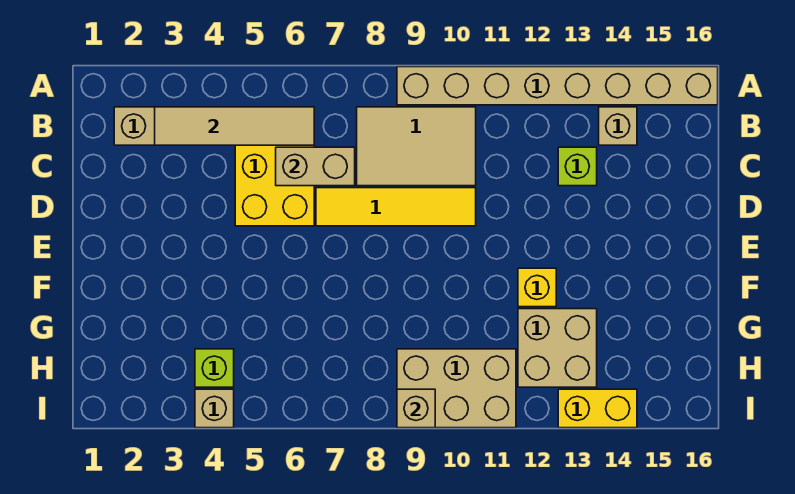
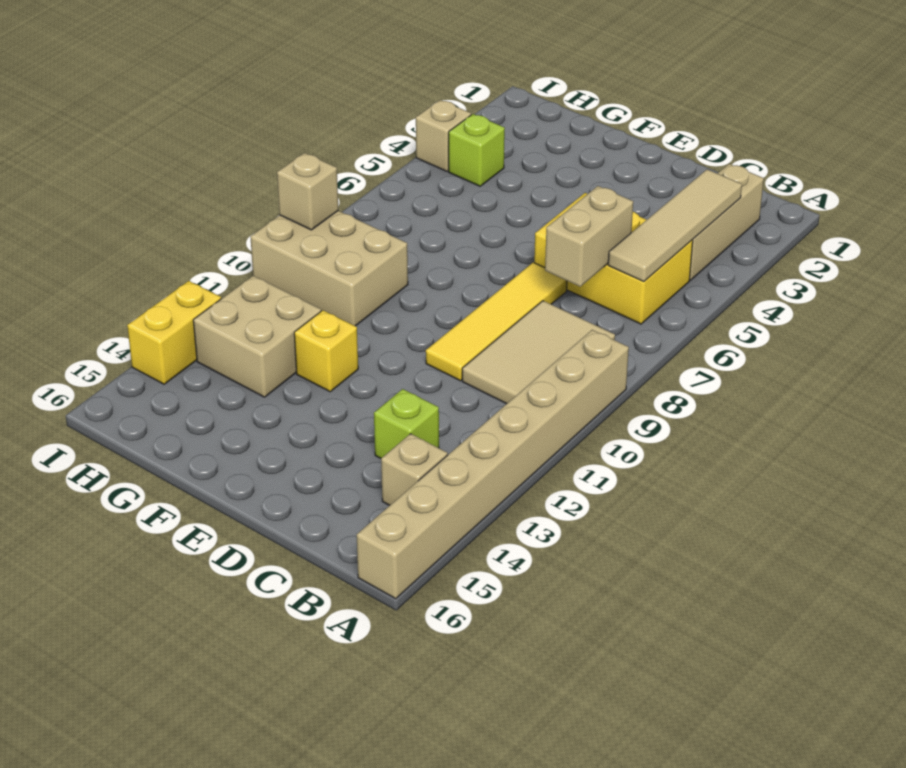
tan 2x3 brick [397,349,516,428] -> tan 2x3 brick turned to [250,211,408,326]

